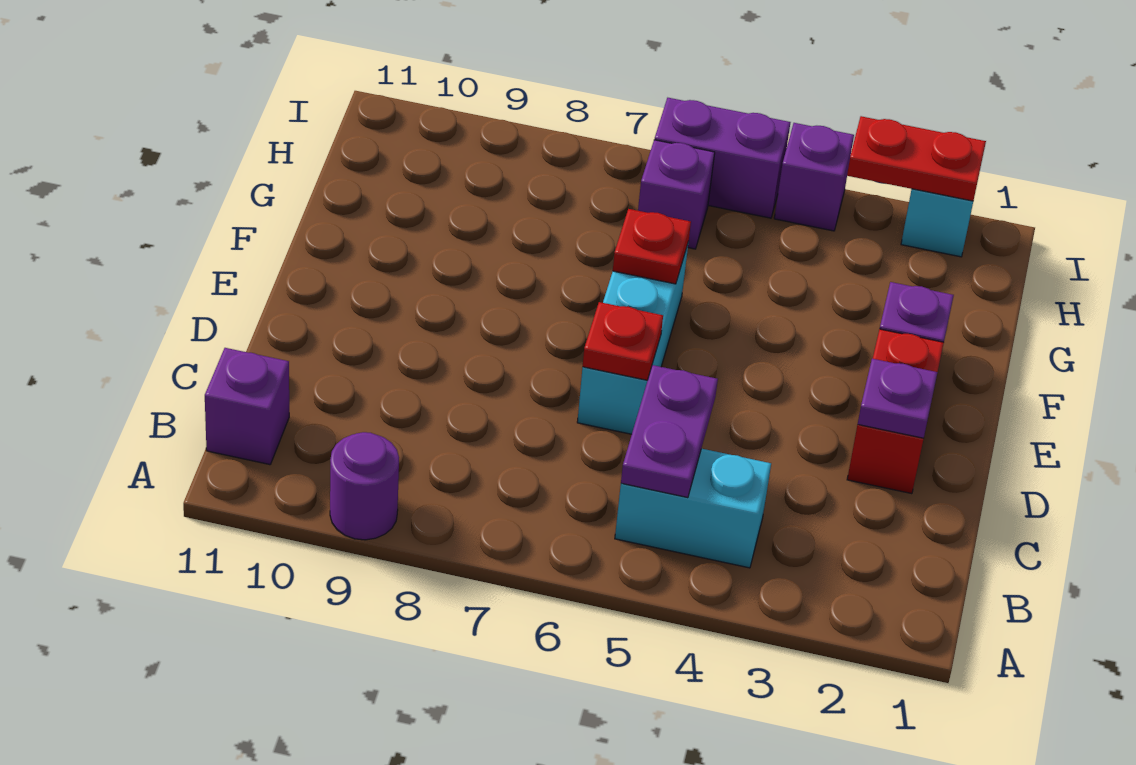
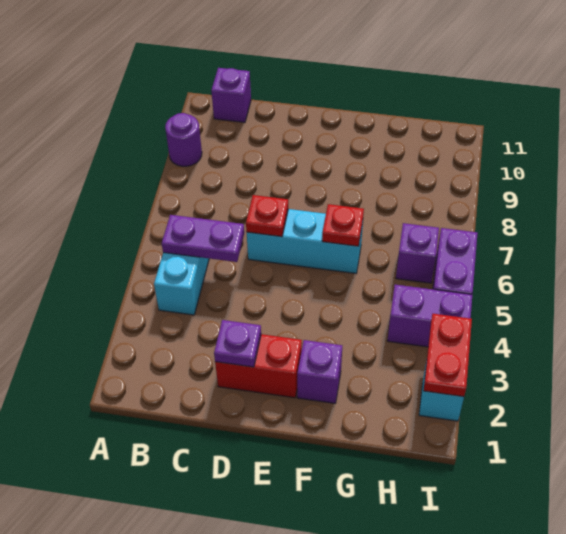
purple 1x1 brick [774,123,854,231] -> purple 1x2 brick [387,285,472,347]

